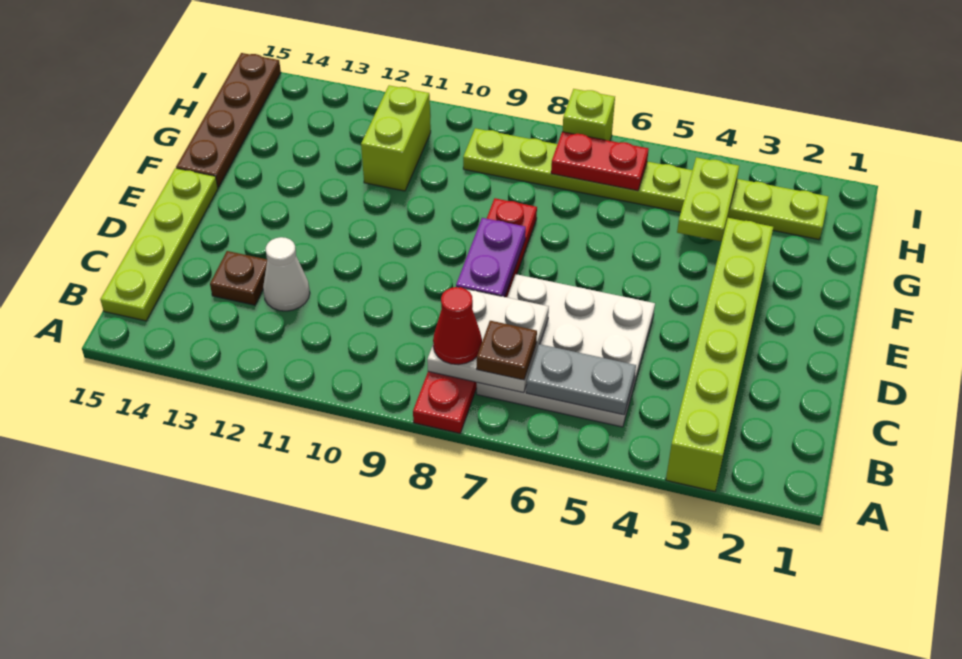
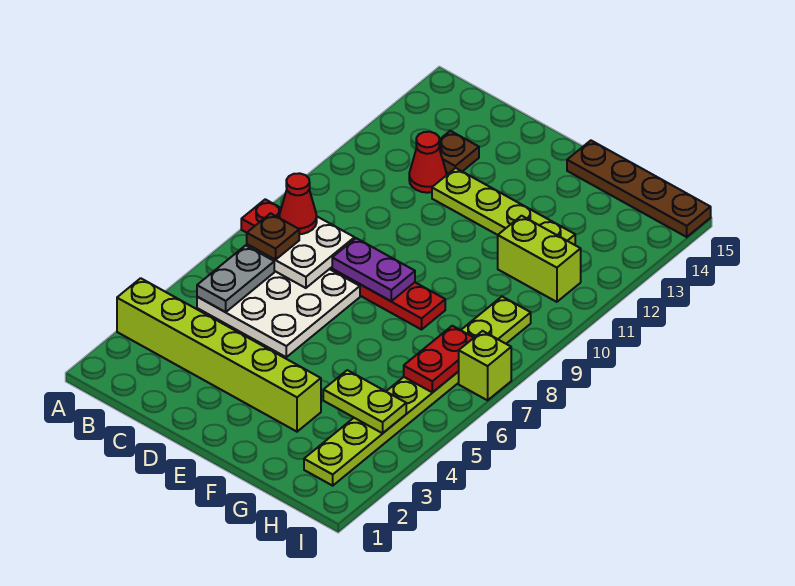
lime 1x4 plate [100,168,218,321] -> lime 1x4 plate moved to [432,168,575,245]
white 1x1 cone [263,237,310,311] -> red 1x1 cone [409,132,446,193]

